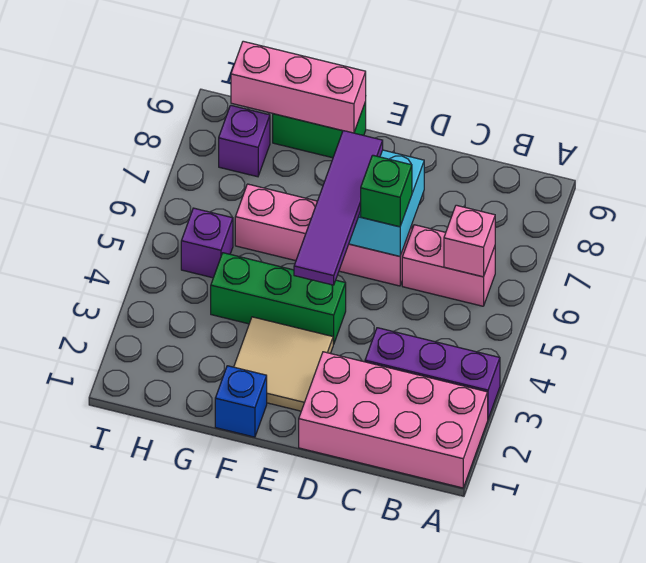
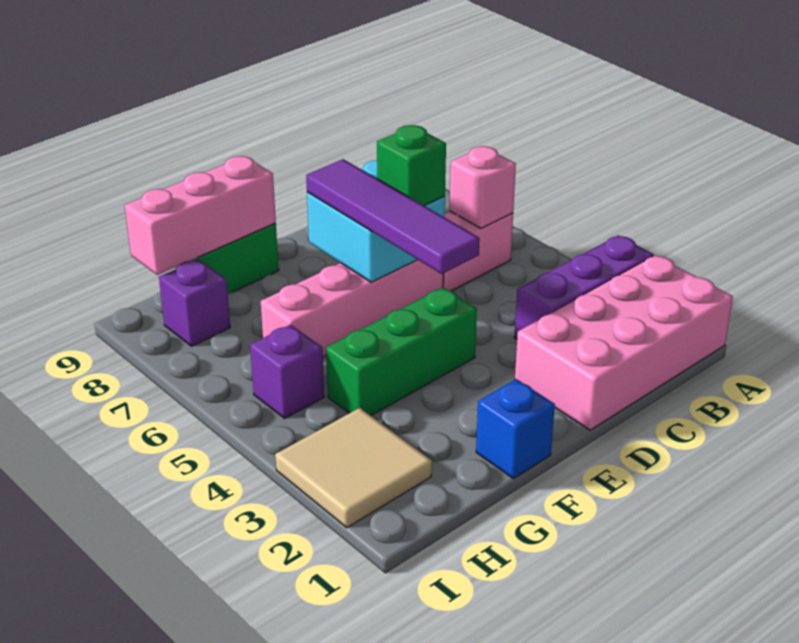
tan 2x2 tile [234,317,333,411] -> tan 2x2 tile moved to [275,408,432,528]

